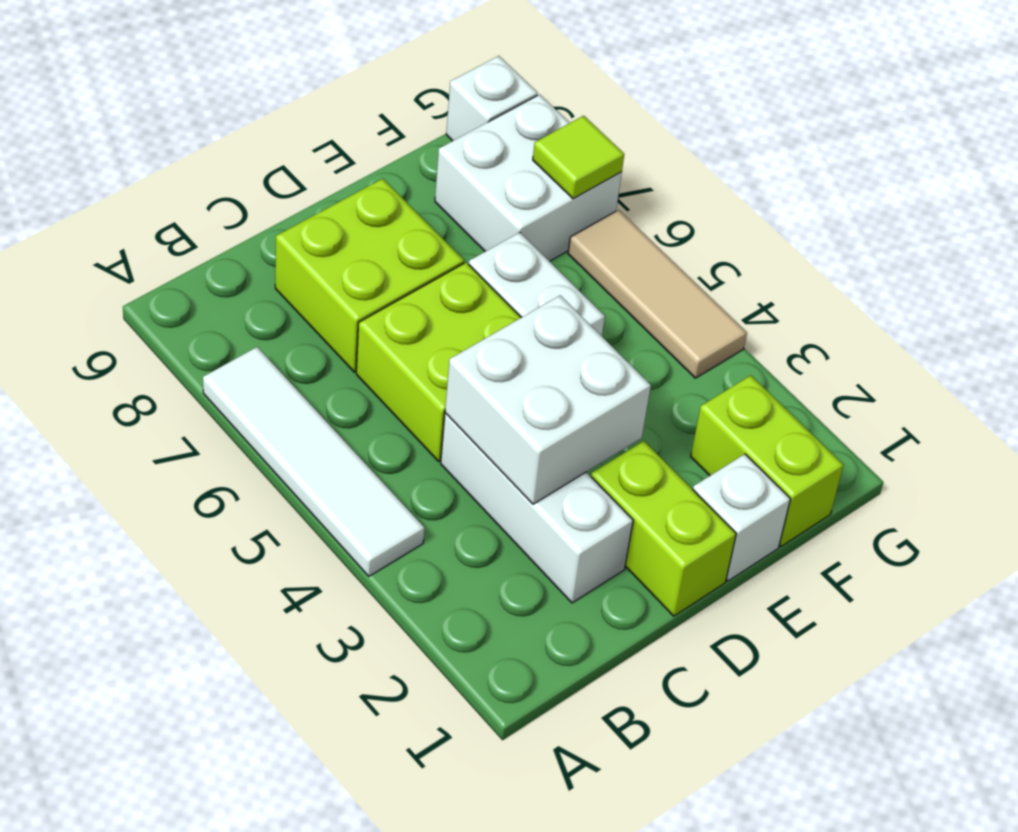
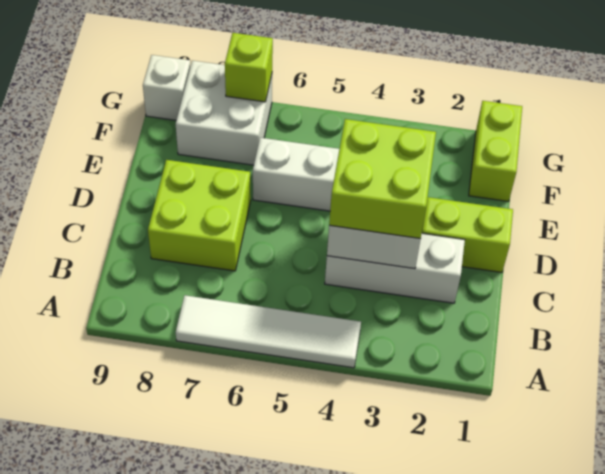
lime 2x2 brick [356,262,521,461] -> lime 2x2 brick moved to [329,119,436,239]
white 1x1 brick [693,454,790,581] -> none
lime 1x2 brick [691,375,844,546] -> lime 1x2 brick turned to [469,101,522,201]
tan 1x3 tile [568,210,747,378] -> none
lime 1x1 tile [533,116,624,199] -> lime 1x1 brick [225,33,273,102]

